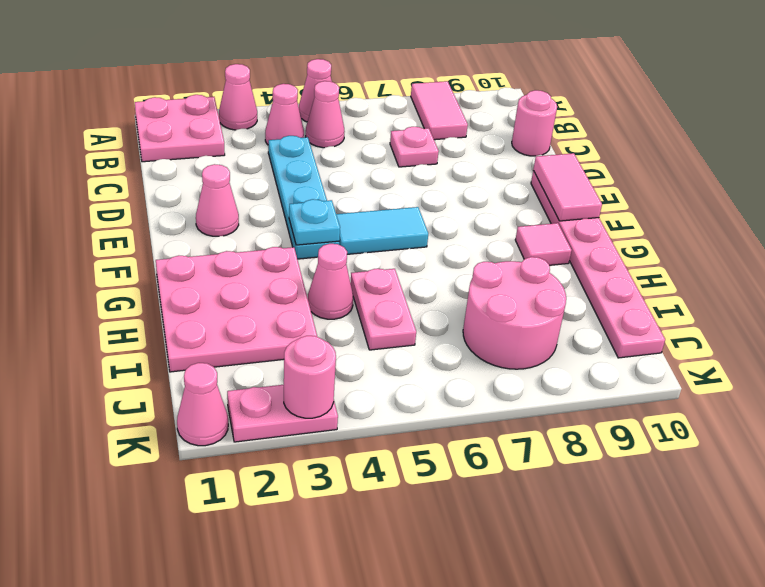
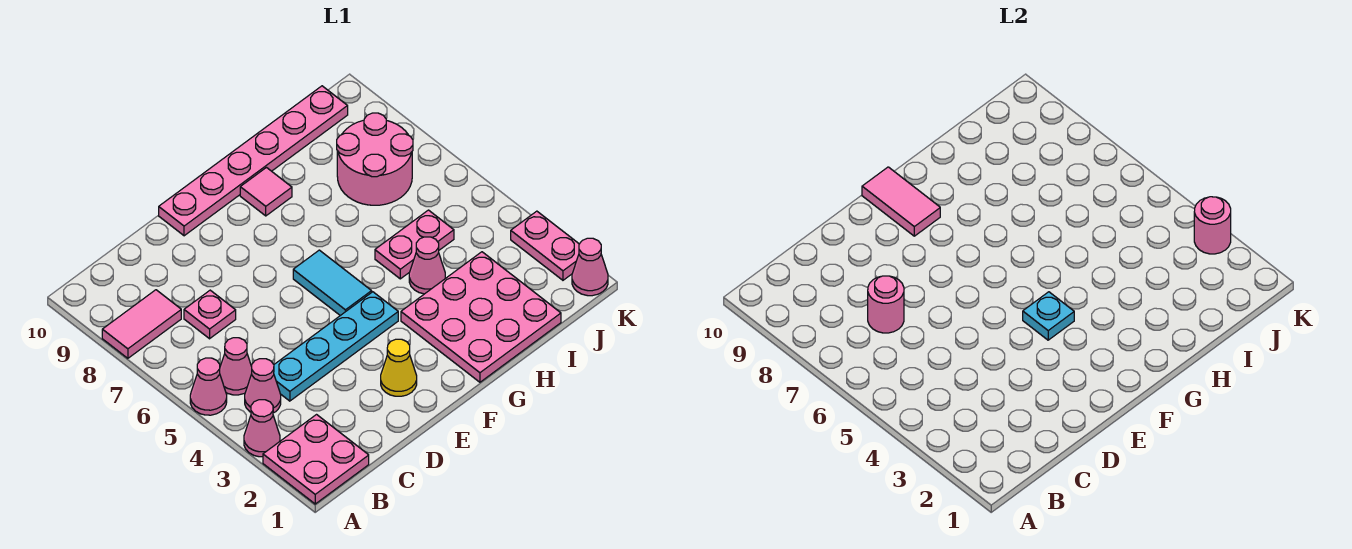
pink 1x1 round brick [512,90,557,156] -> pink 1x1 round brick moved to [868,276,904,333]
pink 1x1 cone [196,164,239,236] -> yellow 1x1 cone [381,339,417,396]
pink 1x2 tile [533,153,602,221] -> pink 1x2 tile turned to [862,167,940,236]

